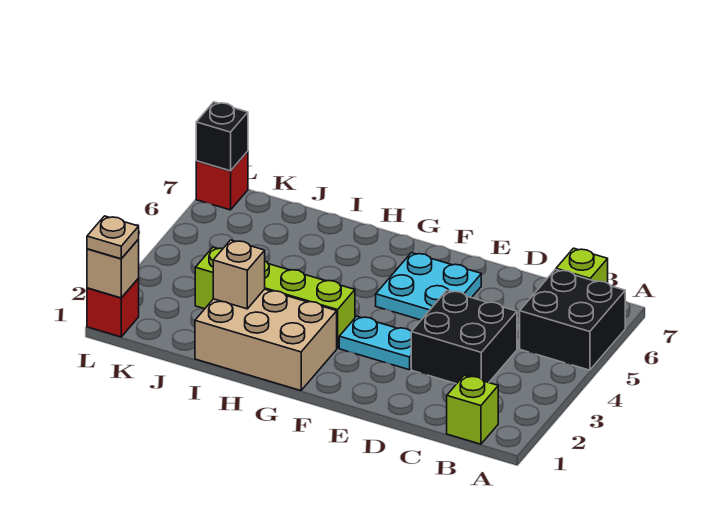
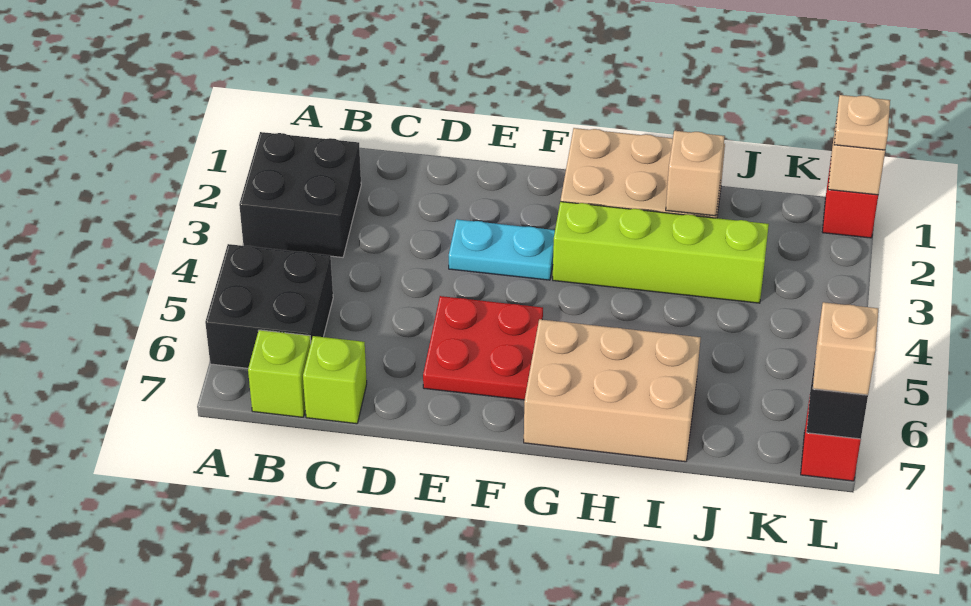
lime 1x1 brick [447,375,498,444] -> lime 1x1 brick moved to [303,336,367,424]
black 2x2 brick [411,290,517,384] -> black 2x2 brick moved to [239,132,361,257]
cyan 2x2 plate [376,253,481,320] -> red 2x2 plate [423,296,543,400]
none -> tan 2x3 brick [524,319,701,462]
none -> tan 1x1 brick [813,302,878,395]

